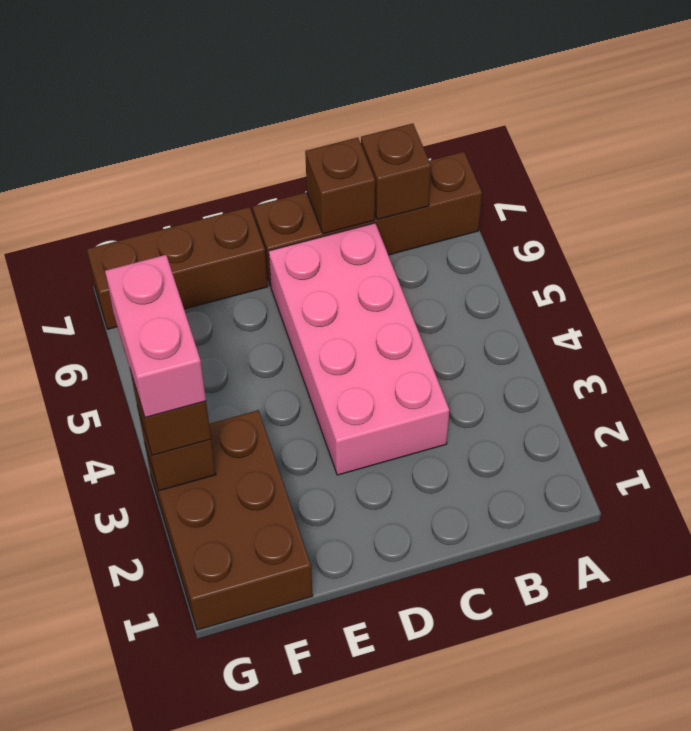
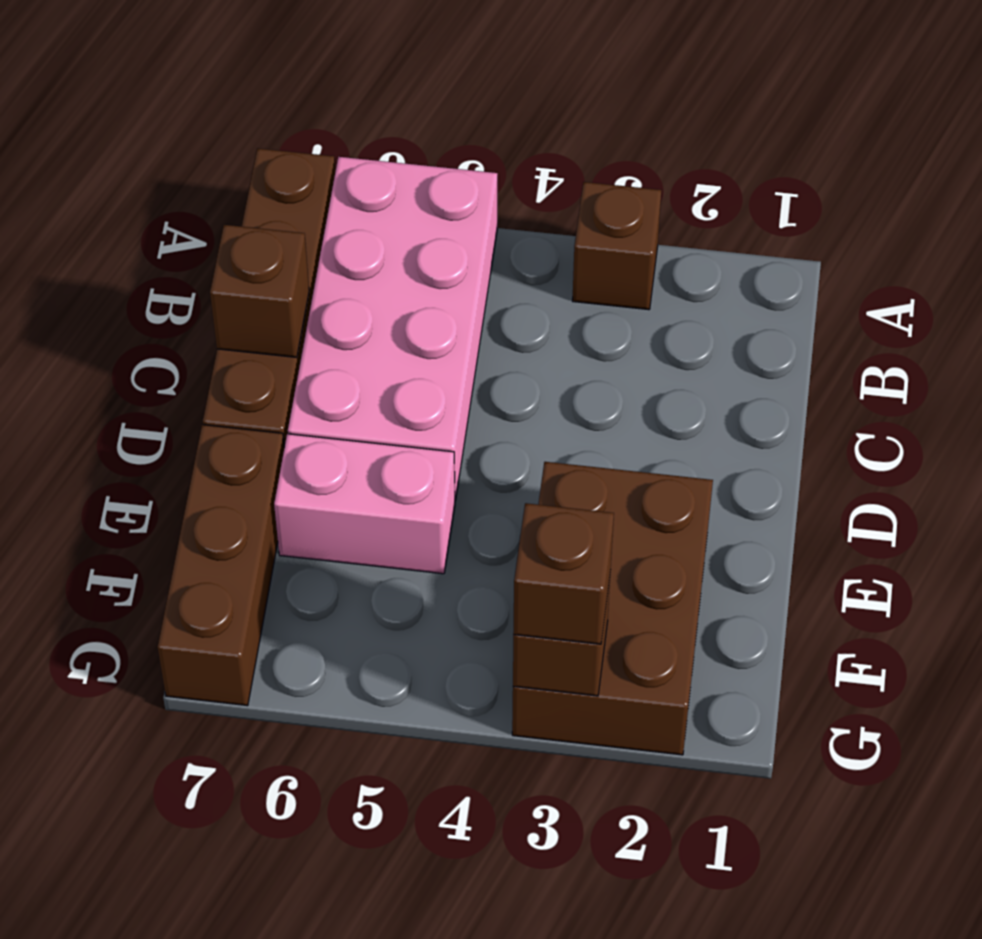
brown 1x1 brick [361,124,431,220] -> brown 1x1 brick moved to [572,182,661,310]
pink 2x4 brick [269,223,450,475] -> pink 2x4 brick turned to [288,157,497,501]
brown 2x3 brick [145,410,313,630] -> brown 2x3 brick turned to [512,462,713,755]
pink 1x2 brick [105,255,206,418] -> pink 1x2 brick moved to [274,434,455,574]

